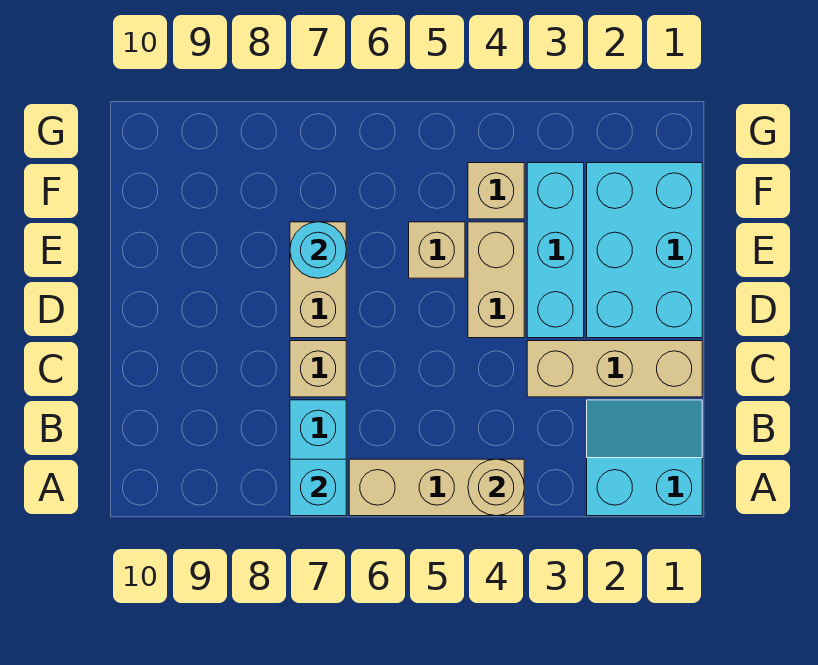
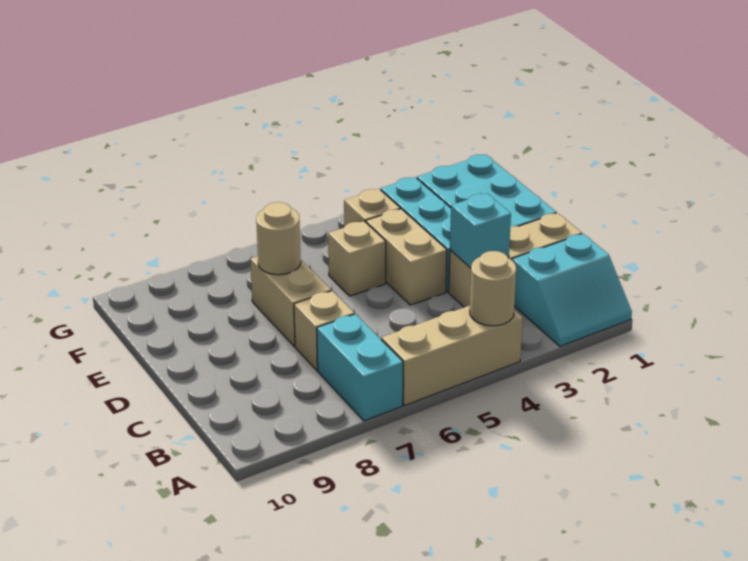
cyan 2x2 slope [587,400,702,516] -> cyan 2x2 slope turned to [512,234,632,346]
cyan 1x1 brick [290,459,346,516] -> cyan 1x1 brick moved to [450,193,511,268]
cyan 1x1 round brick [290,222,346,278] -> tan 1x1 round brick [256,202,301,275]

